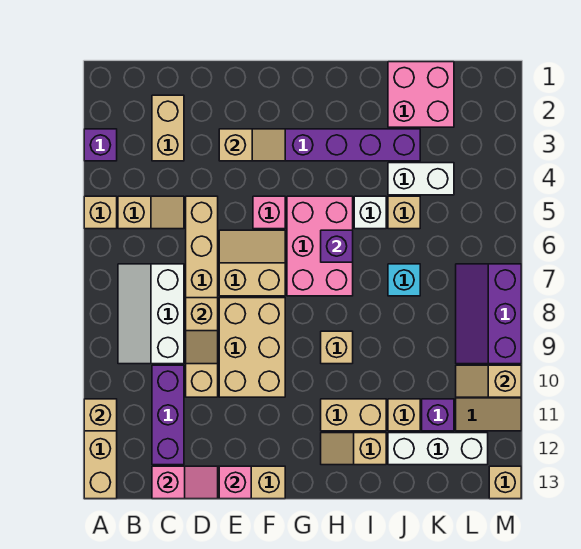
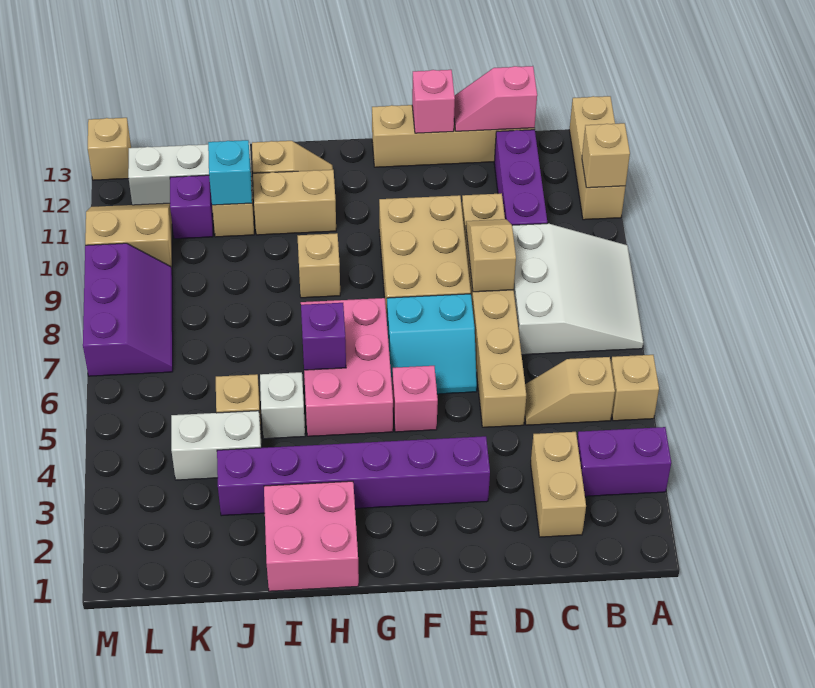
purple 1x1 brick [84,129,117,161] -> purple 1x2 brick [577,427,671,496]
white 2x3 slope [118,264,184,364] -> white 3x3 slope [512,224,643,355]
tan 1x2 slope [219,129,285,161] -> none
tan 2x2 slope [219,230,285,296] -> cyan 2x2 slope [387,294,477,394]
pink 2x2 brick [388,62,454,127] -> pink 2x2 brick moved to [264,481,359,591]
cyan 1x1 brick [388,264,420,296] -> cyan 1x1 brick moved to [208,140,252,205]
tan 1x2 slope [456,365,521,397] -> none

